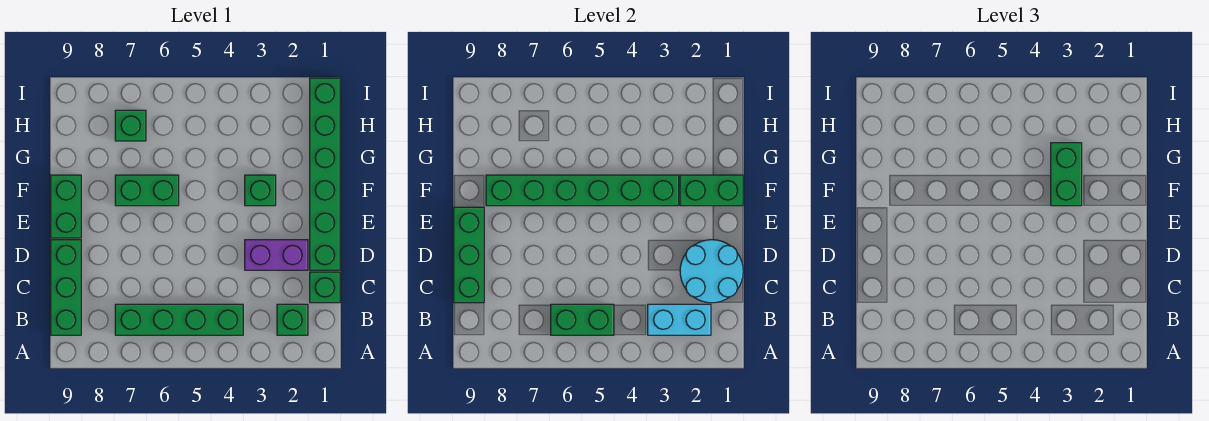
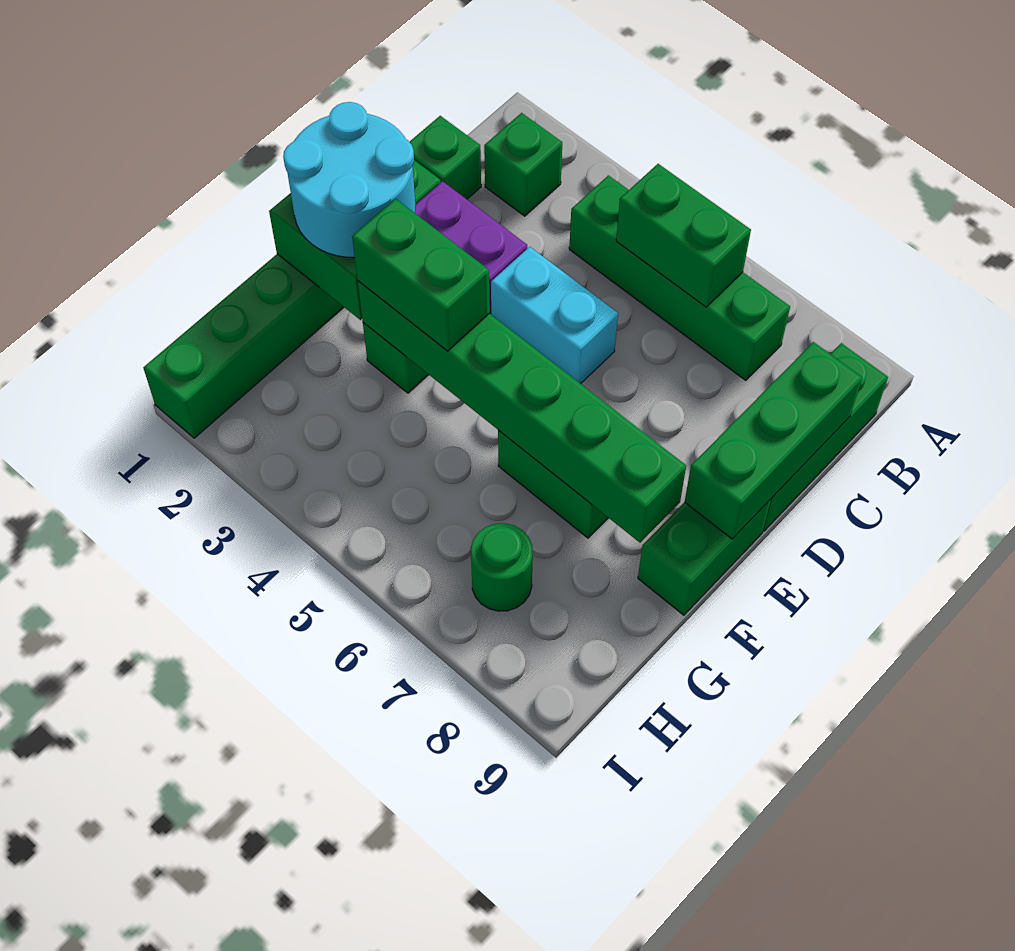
cyan 1x2 brick [648,304,711,335] -> cyan 1x2 brick moved to [491,247,618,384]
cyan 2x2 round brick [680,240,743,303] -> cyan 2x2 round brick moved to [283,102,415,257]
green 1x2 brick [1051,143,1082,206] -> green 1x2 brick turned to [352,199,490,351]
green 1x1 brick [115,110,146,141] -> green 1x1 round brick [471,523,533,611]

